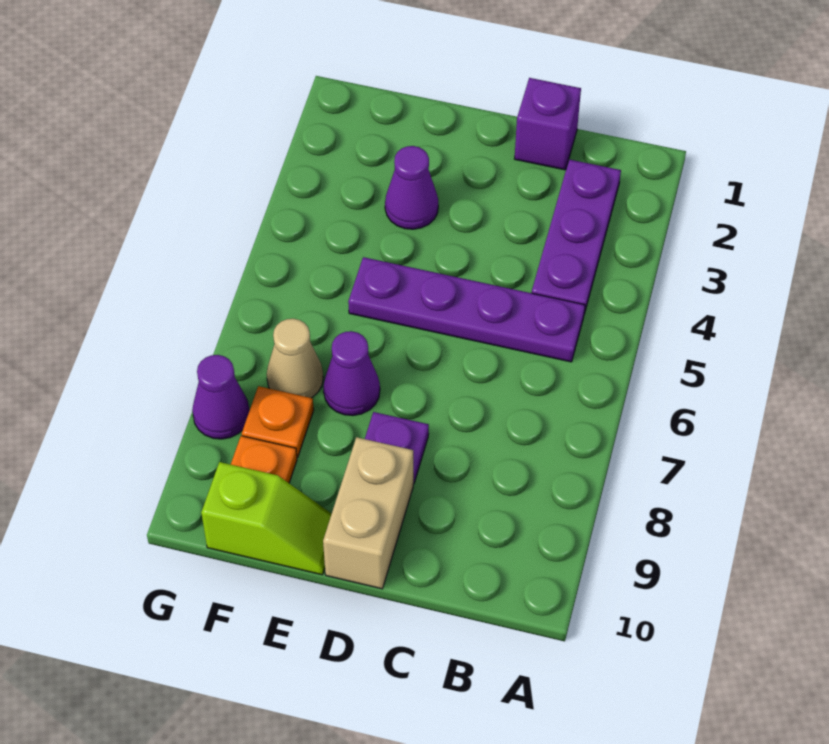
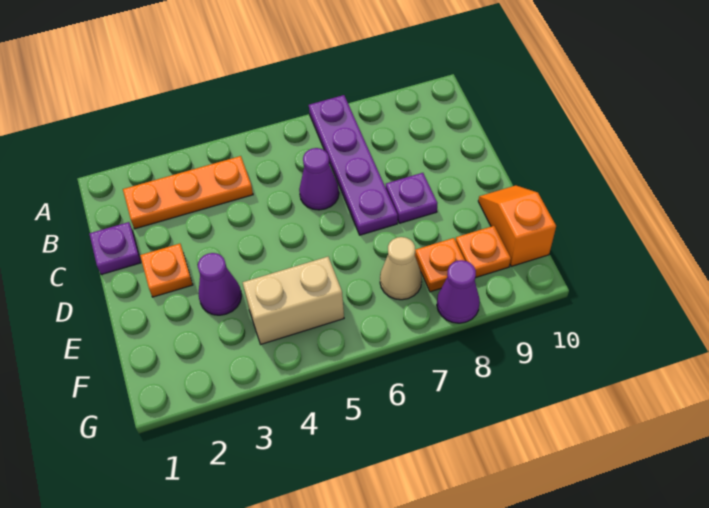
purple 1x3 plate [532,159,621,314] -> orange 1x3 plate [123,156,253,229]
purple 1x4 plate [348,257,585,362] -> purple 1x4 plate moved to [309,95,398,235]
purple 1x1 brick [515,78,581,170] -> purple 1x1 plate [90,222,141,275]
none -> orange 1x1 plate [140,244,193,297]
tan 1x2 brick [323,437,413,589] -> tan 1x2 brick moved to [243,257,344,344]
purple 1x1 cone [323,331,380,416] -> purple 1x1 cone moved to [299,148,339,210]
lime 1x2 slope [201,462,332,575] -> orange 1x2 slope [478,185,556,267]

